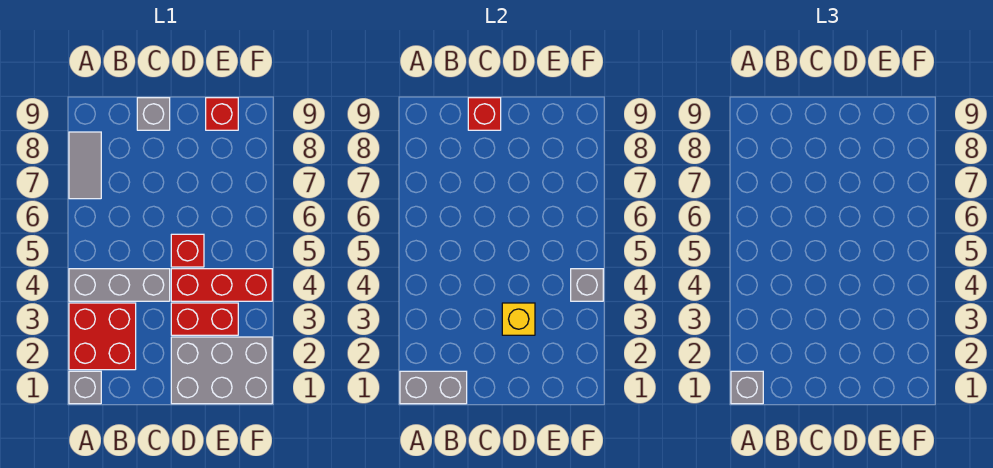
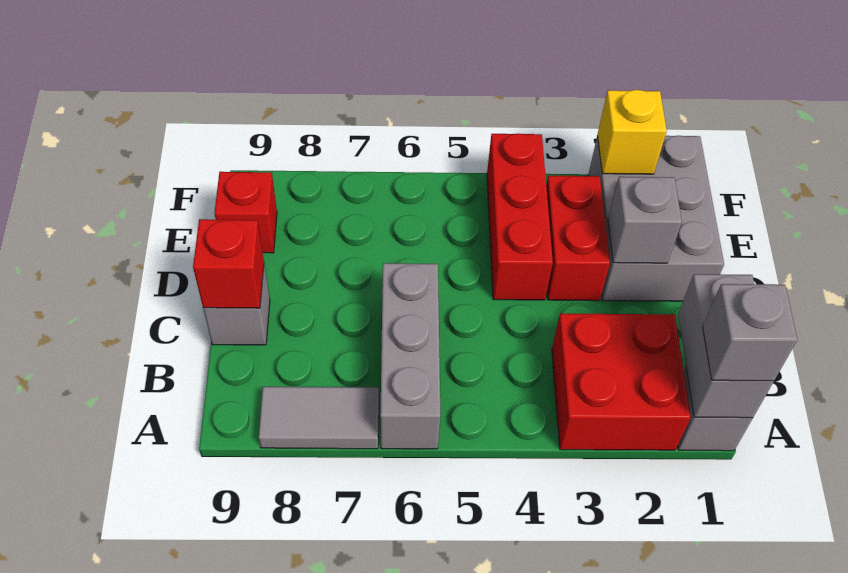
grey 1x3 brick [69,269,170,301] -> grey 1x3 brick moved to [380,263,440,449]
yellow 1x1 brick [502,303,535,335] -> yellow 1x1 brick moved to [597,90,667,174]
red 1x1 brick [171,234,204,267] -> none
grey 1x1 brick [571,269,603,301] -> grey 1x1 brick moved to [608,177,682,263]

